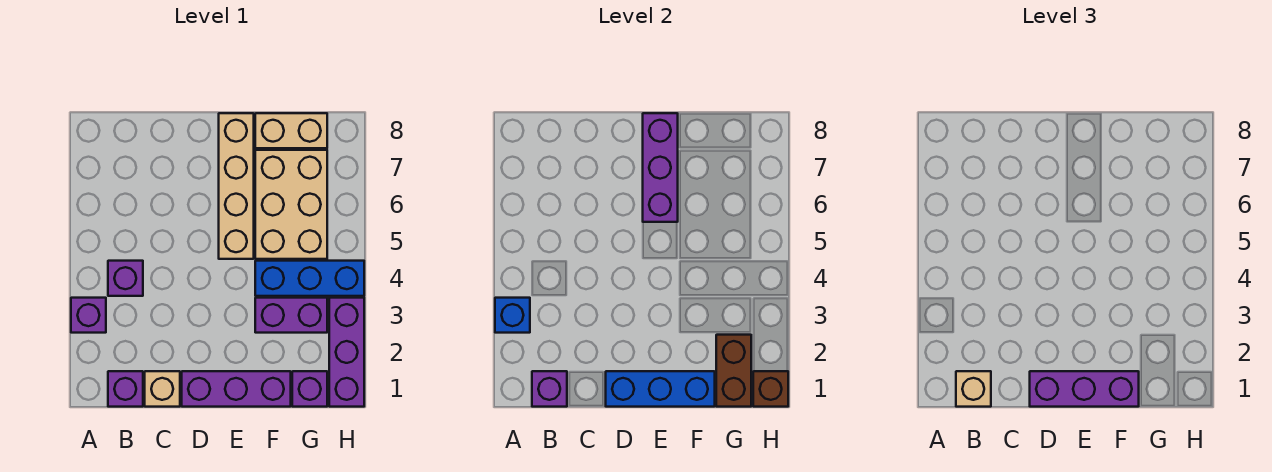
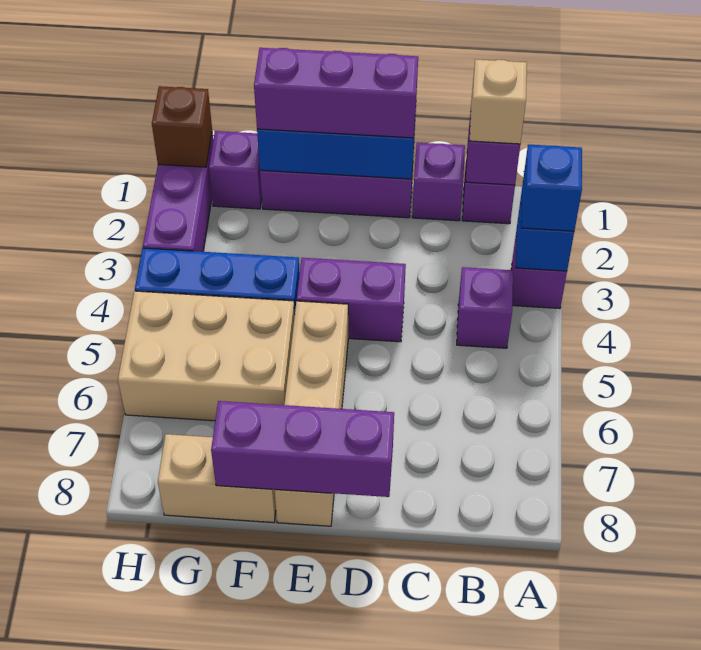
none -> blue 1x1 brick [521,145,582,231]
tan 1x1 brick [145,371,180,407] -> purple 1x1 brick [412,143,465,221]
purple 1x3 brick [643,113,678,222] -> purple 1x3 brick turned to [211,401,394,497]
purple 1x2 brick [255,298,327,333] -> purple 1x2 brick moved to [297,258,406,342]
tan 2x3 brick [255,150,327,259] -> tan 2x3 brick turned to [118,291,295,421]
brown 1x2 brick [716,335,751,407] -> none

